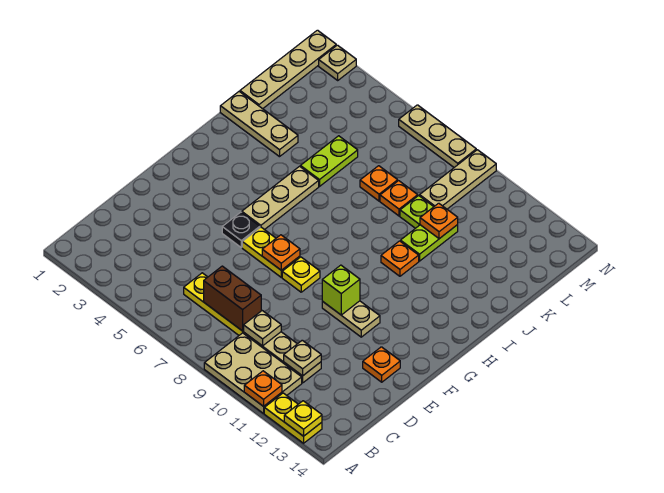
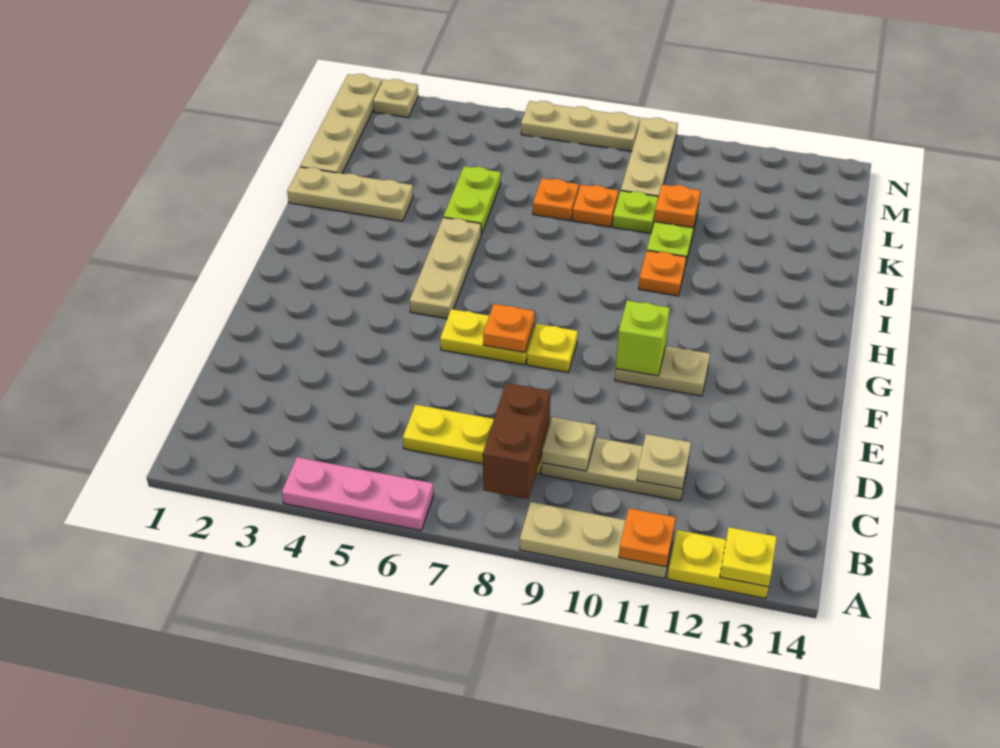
none -> pink 1x3 plate [282,457,434,531]
tan 2x3 plate [204,333,302,413] -> tan 1x3 plate [520,502,674,579]
brown 1x2 brick [204,266,261,331] -> brown 1x2 brick turned to [483,383,551,499]
orange 1x1 plate [363,347,400,382] -> none
black 1x1 plate [222,212,260,247] -> none

